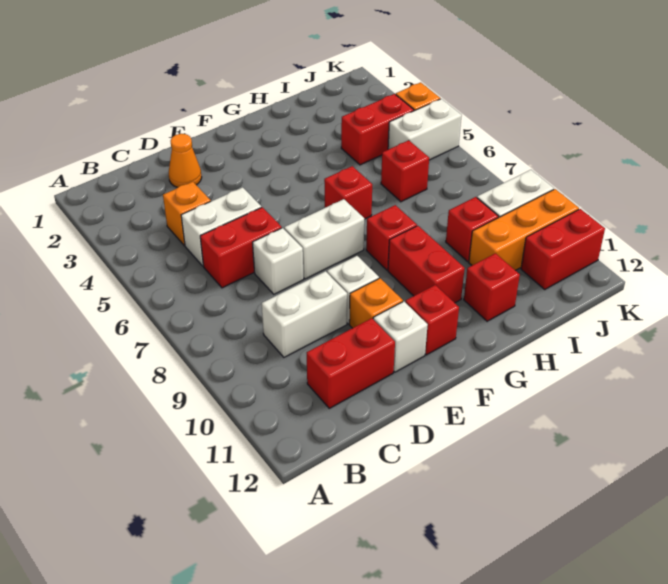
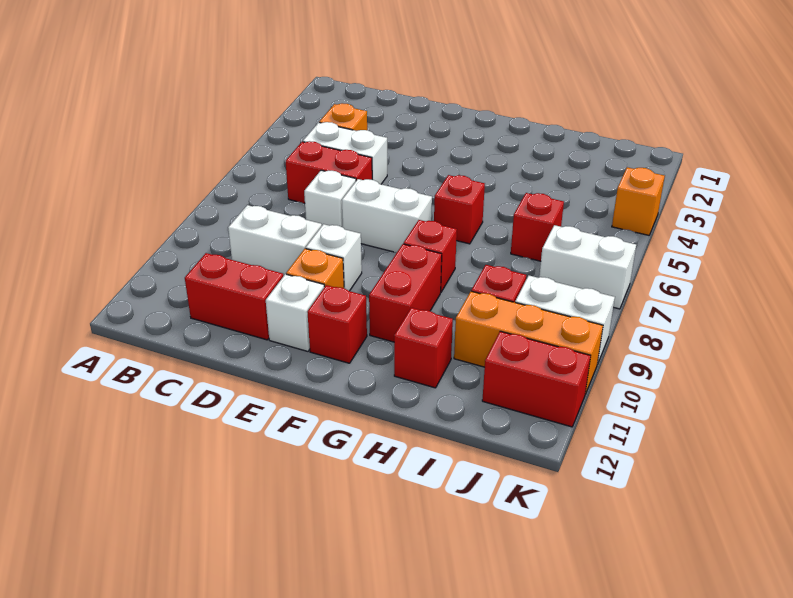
orange 1x1 cone [169,134,202,187] -> none
red 1x2 brick [341,94,414,165] -> none
white 1x2 brick [388,99,462,160] -> white 1x2 brick moved to [539,225,636,309]

